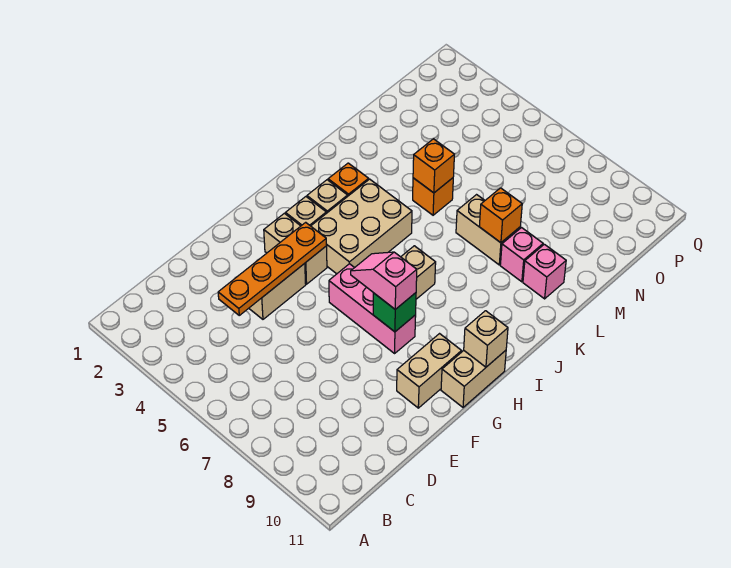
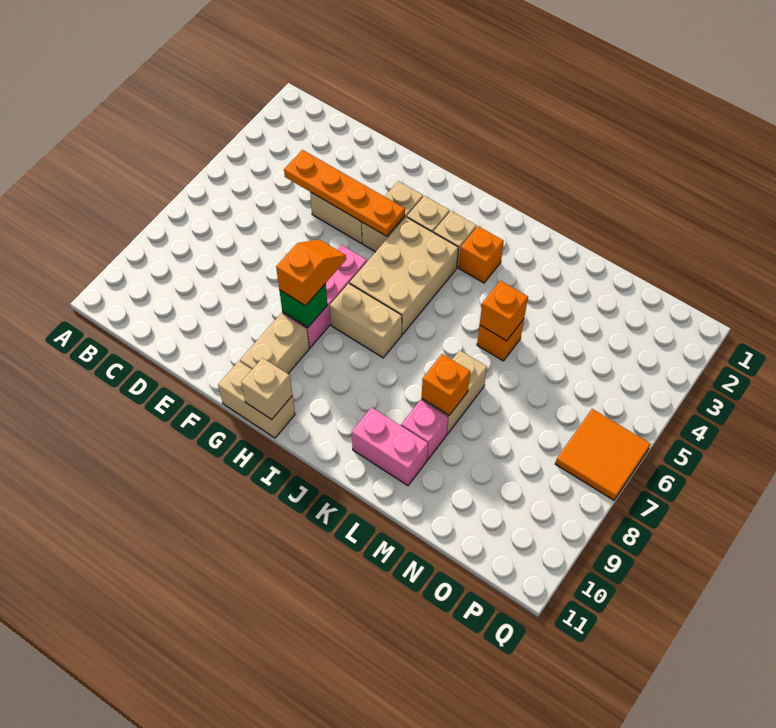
tan 1x2 brick [397,334,461,408] -> tan 1x2 brick turned to [240,313,309,374]
pink 1x2 slope [351,252,417,309] -> orange 1x2 slope [276,240,346,306]
tan 2x3 brick [311,179,412,274] -> tan 2x3 brick turned to [350,217,458,334]
pink 1x1 brick [523,244,566,299] -> pink 1x2 brick [352,407,428,486]
none -> orange 2x2 tile [555,409,650,500]

